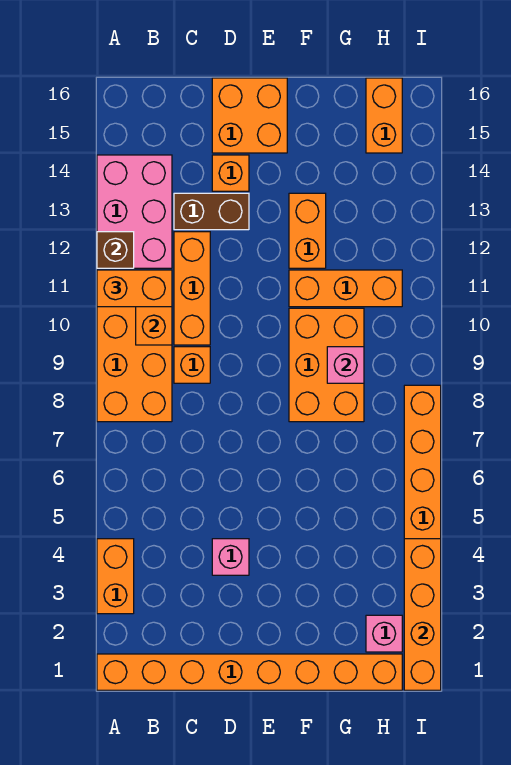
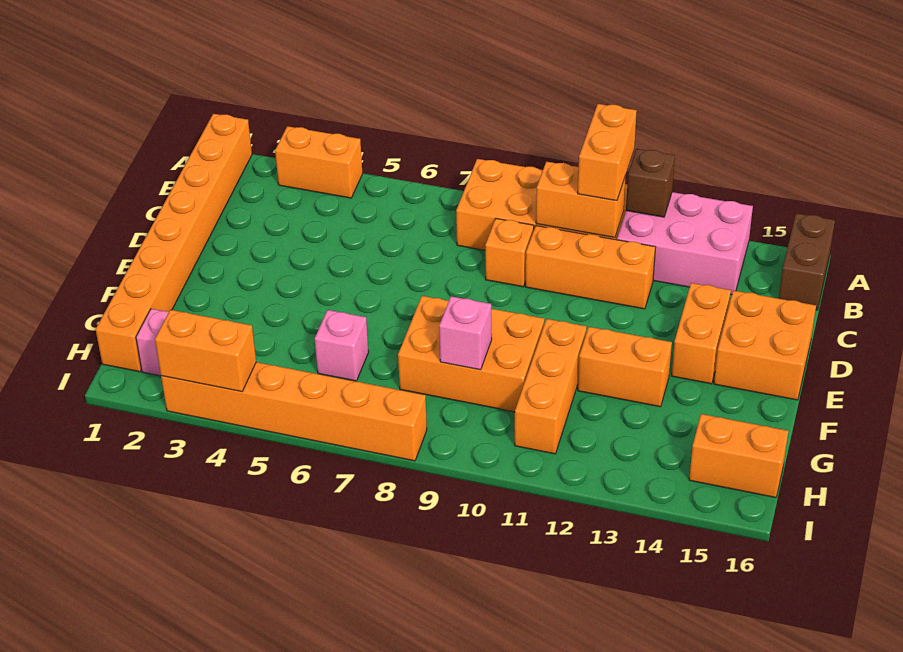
brown 1x2 brick [174,193,249,230] -> brown 1x2 brick moved to [779,213,835,310]
pink 1x1 brick [212,539,249,575] -> pink 1x1 brick moved to [315,310,369,381]
orange 1x1 brick [212,155,249,191] -> orange 1x2 brick [672,283,731,384]
orange 1x4 brick [404,539,441,690] -> orange 1x2 brick [155,310,256,391]

